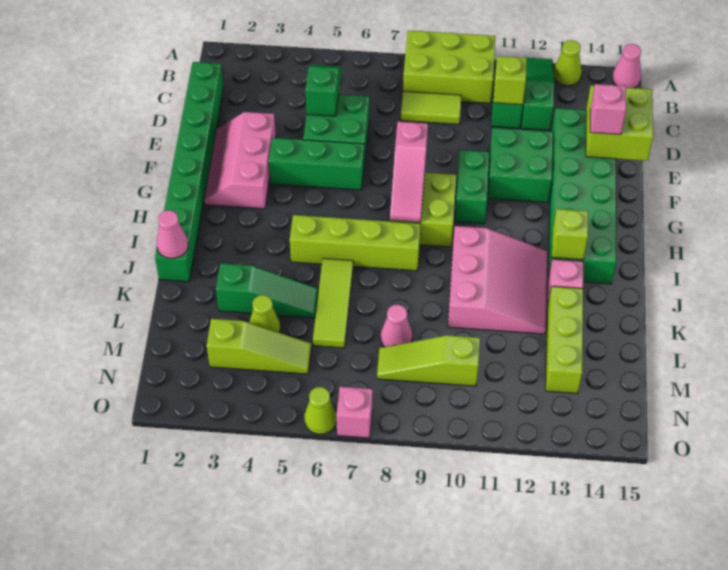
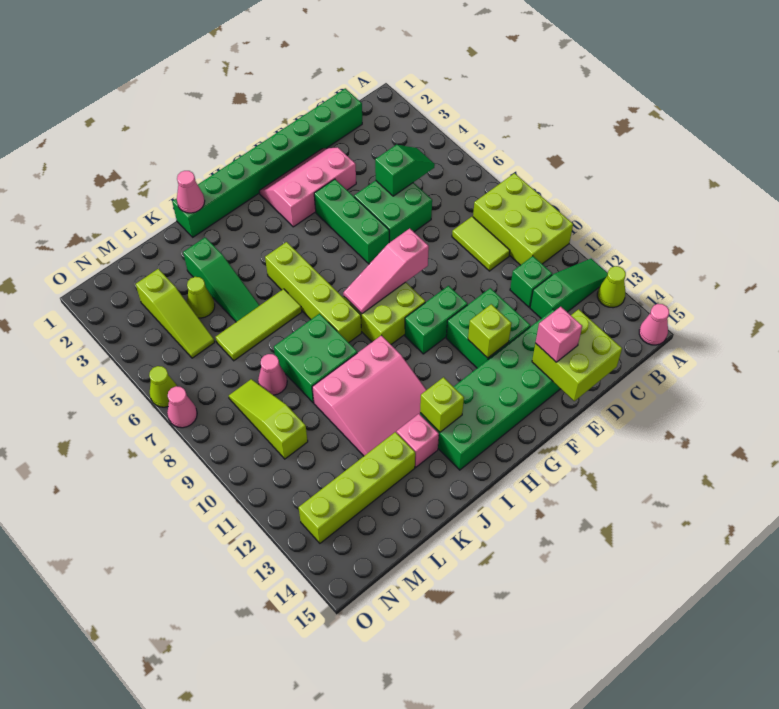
lime 1x1 brick [494,56,527,105] -> lime 1x1 brick moved to [468,304,512,358]
none -> green 2x2 brick [274,314,357,403]
lime 1x3 brick [546,286,583,394] -> lime 1x4 brick [299,432,415,543]
pink 1x1 brick [336,387,373,438] -> pink 1x1 cone [167,386,197,428]

